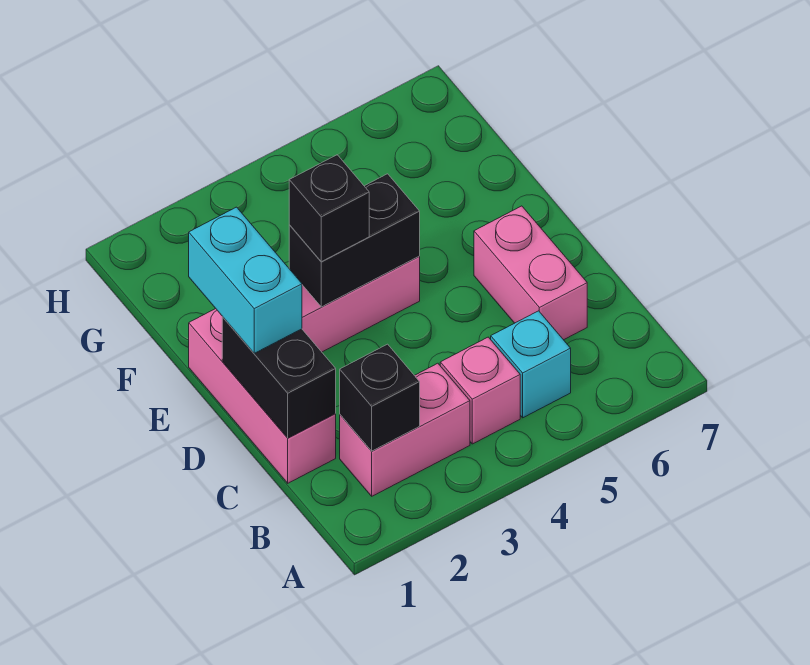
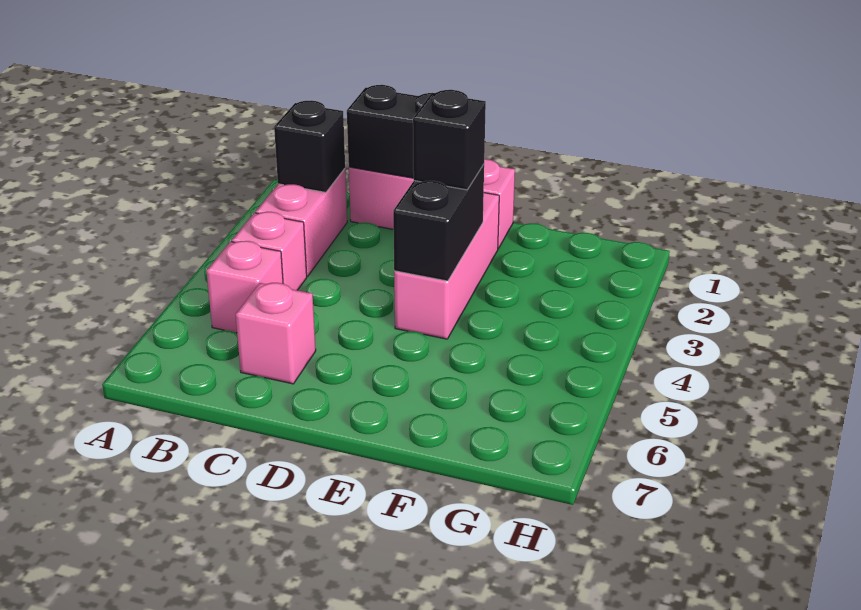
cyan 1x1 brick [491,311,571,418] -> pink 1x1 brick [206,241,283,333]
pink 1x2 brick [474,206,587,340] -> pink 1x1 brick [236,283,316,384]
cyan 1x2 brick [189,207,302,353] -> none

